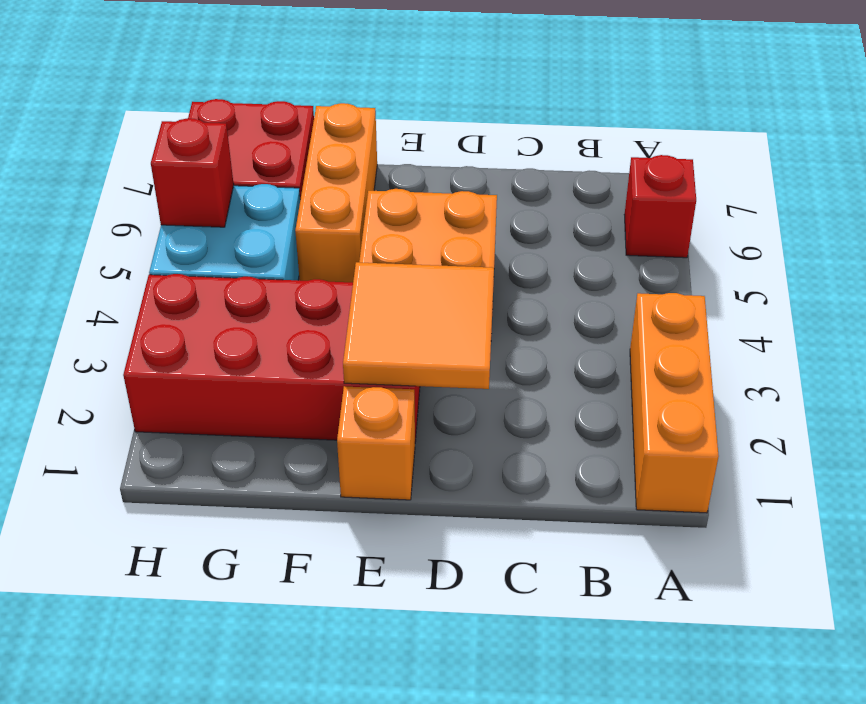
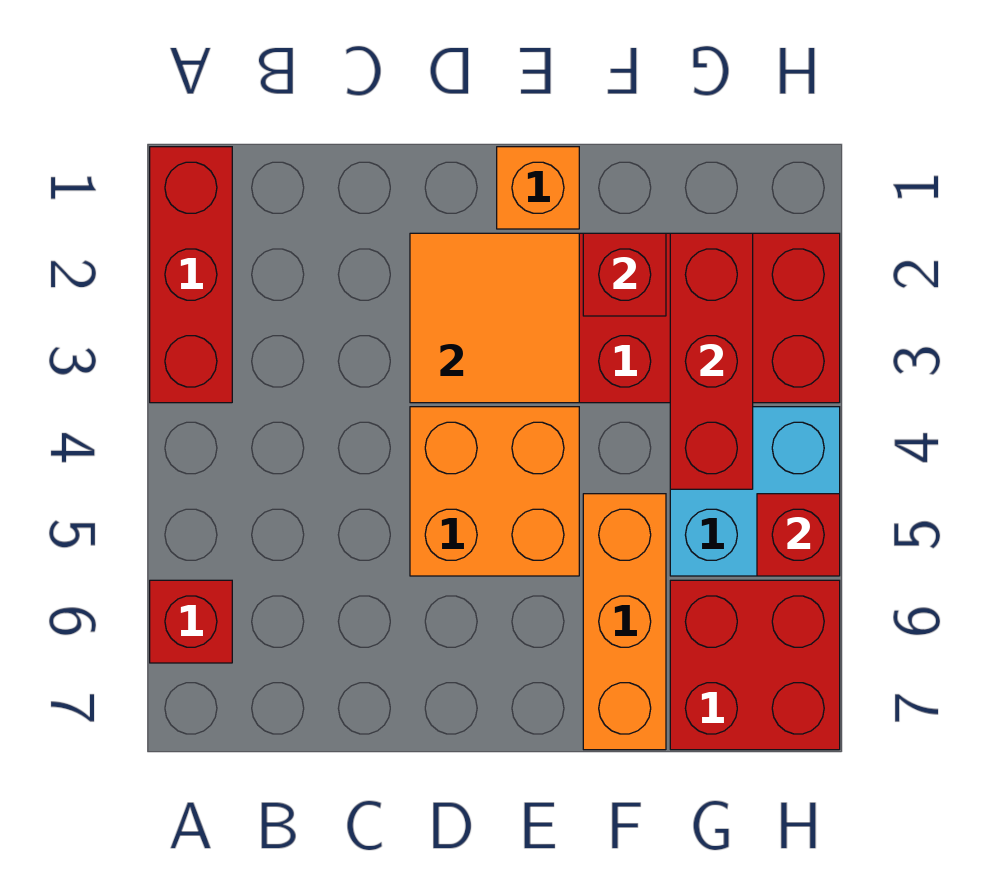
orange 1x3 brick [630,293,719,513] -> red 1x3 brick [150,147,232,403]
none -> red 1x1 brick [583,233,666,316]
none -> red 1x3 brick [670,233,753,489]

